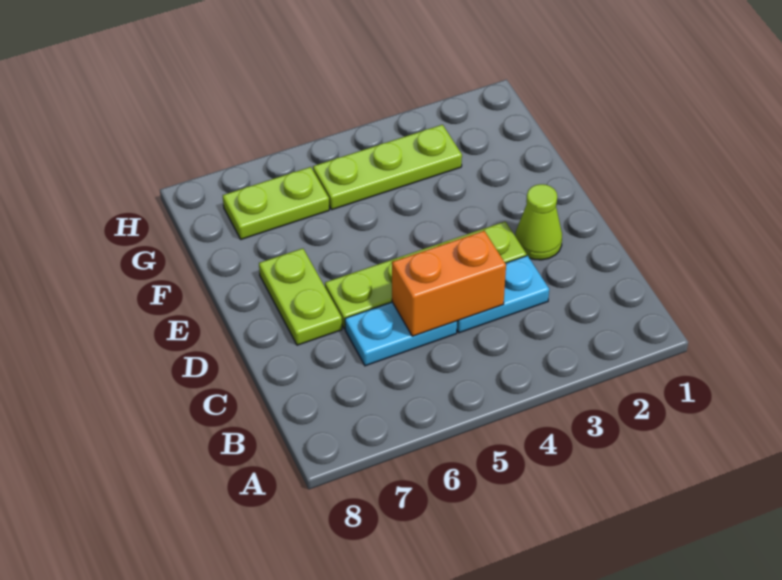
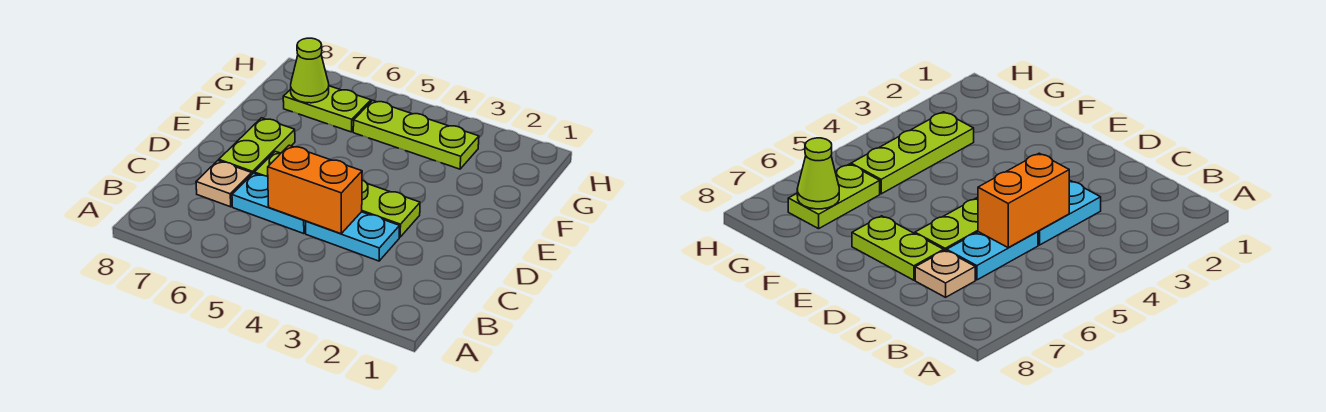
none -> tan 1x1 plate [196,161,252,207]
lime 1x1 cone [515,184,562,260] -> lime 1x1 cone moved to [291,38,329,103]

